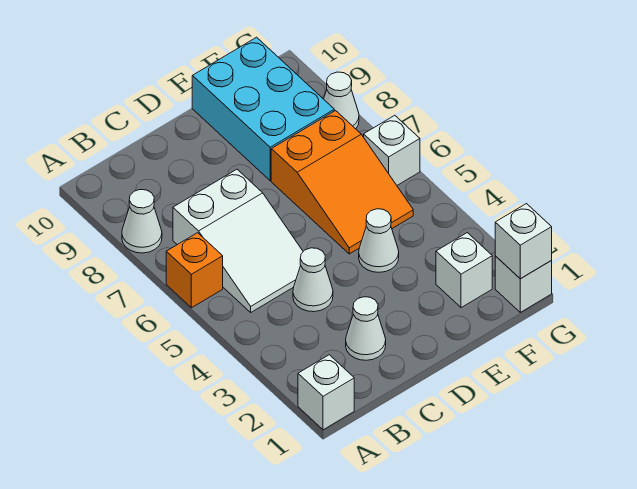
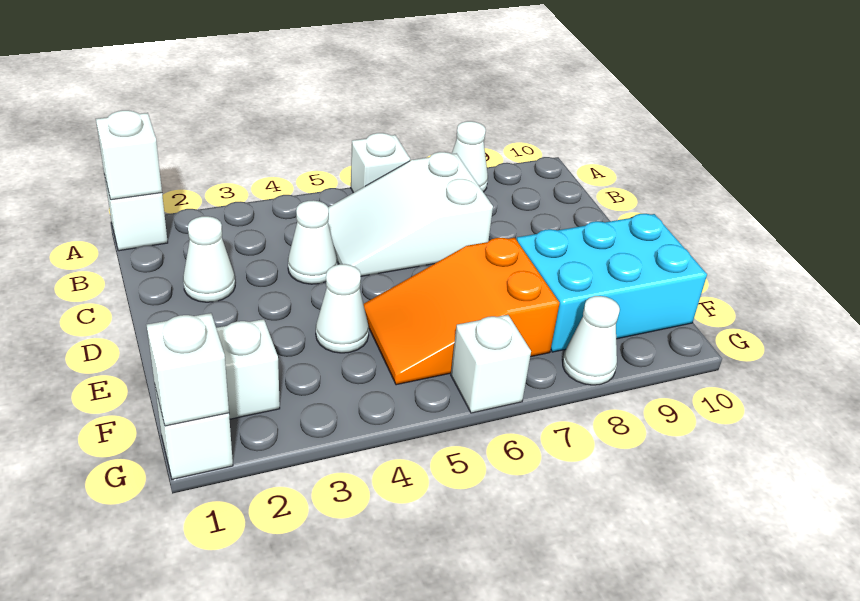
none -> white 1x1 brick [96,110,162,200]
orange 1x1 brick [166,233,223,308] -> white 1x1 brick [351,133,410,193]

